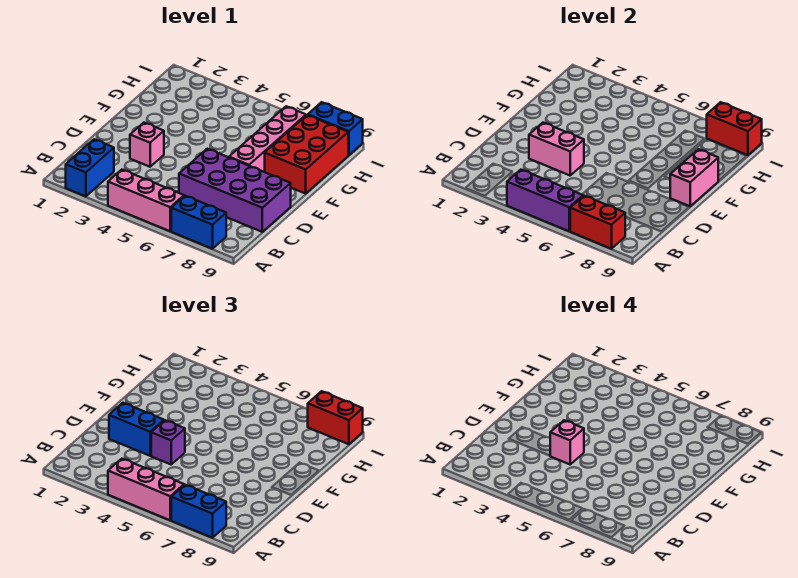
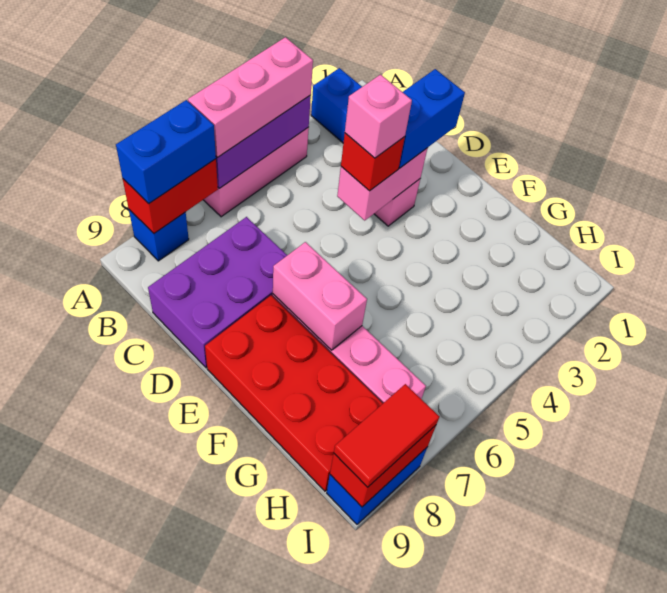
blue 1x2 brick [171,196,227,249] -> blue 1x1 brick [129,210,189,261]
purple 2x4 brick [179,149,291,232] -> purple 2x3 brick [148,217,287,368]
purple 1x1 brick [151,420,185,464] -> red 1x1 brick [341,133,405,191]
pink 1x2 brick [670,149,718,206] -> pink 1x2 brick moved to [273,242,367,350]
red 2x3 brick [265,115,348,194] -> red 2x4 brick [205,295,383,491]
red 1x2 brick [308,391,363,444] -> red 1x2 tile [334,384,440,487]

